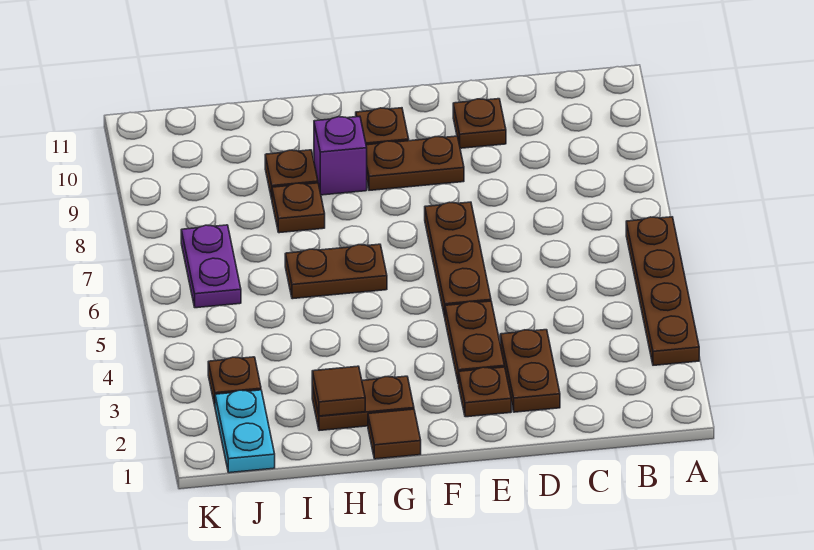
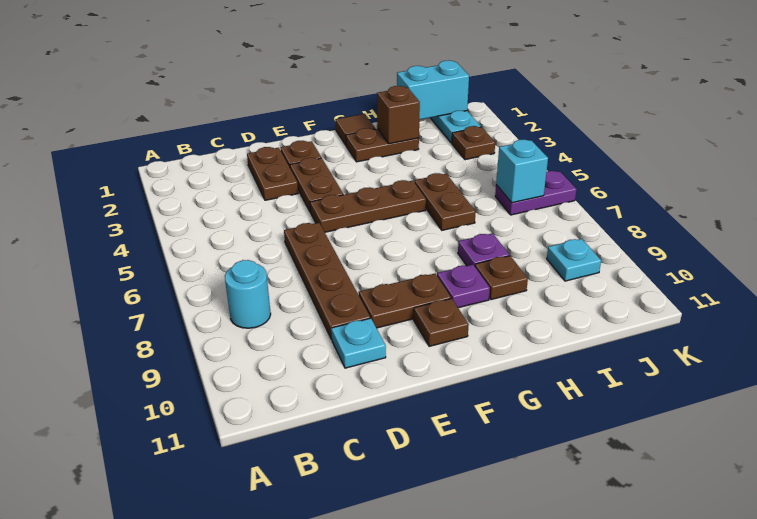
brown 1x4 plate [626,217,699,365] -> brown 1x4 plate moved to [284,223,370,339]
none -> cyan 1x1 round brick [225,260,271,328]
brown 1x1 plate [453,99,506,148] -> cyan 1x1 plate [331,318,386,368]
brown 1x3 plate [425,202,491,317] -> brown 1x3 plate turned to [310,180,426,232]
brown 1x2 plate [285,244,387,299] -> brown 1x2 plate turned to [414,173,476,230]
purple 1x1 brick [314,116,367,195] -> purple 1x1 plate [437,265,490,308]
brown 1x1 tile [312,366,365,416] -> brown 1x1 brick [377,86,420,144]
brown 1x1 plate [272,183,325,233] -> purple 1x1 plate [458,233,509,266]
none -> cyan 1x2 brick [397,60,469,120]
purple 1x2 plate [181,225,241,308] -> purple 1x2 plate turned to [495,171,577,215]
none -> cyan 1x1 brick [496,140,548,203]
none -> cyan 1x1 plate [547,239,601,281]

